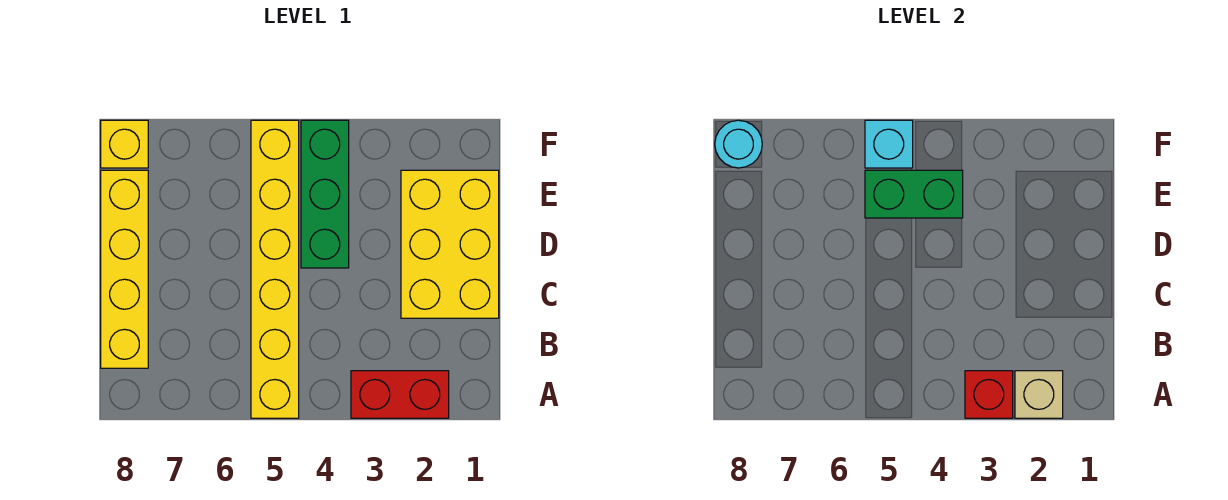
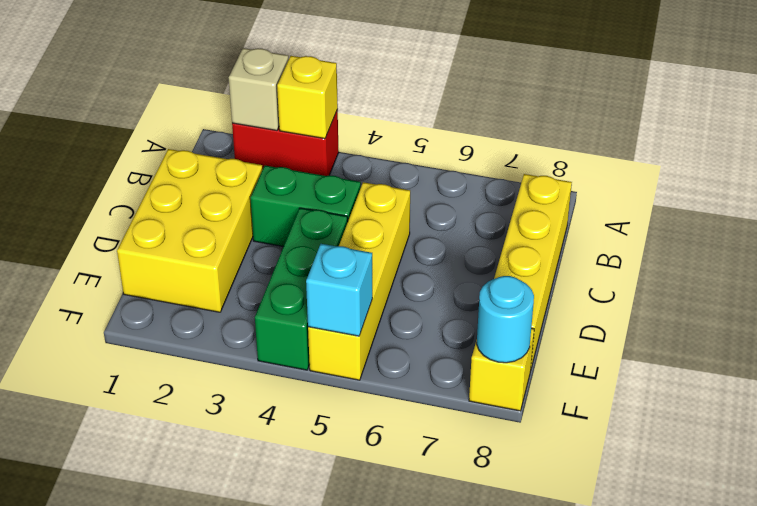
red 1x1 brick [965,371,1013,418] -> yellow 1x1 brick [277,56,338,138]
yellow 1x6 brick [251,120,299,418] -> yellow 1x4 brick [308,182,410,380]
green 1x2 brick [865,170,963,218] -> green 1x2 brick moved to [250,166,361,247]

